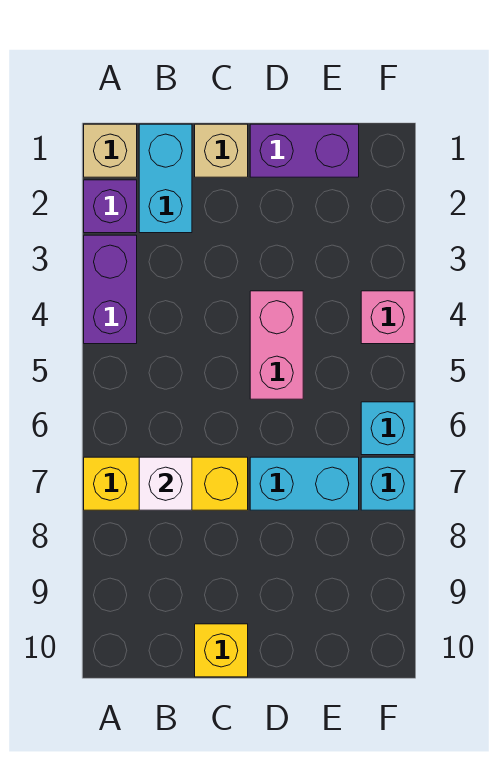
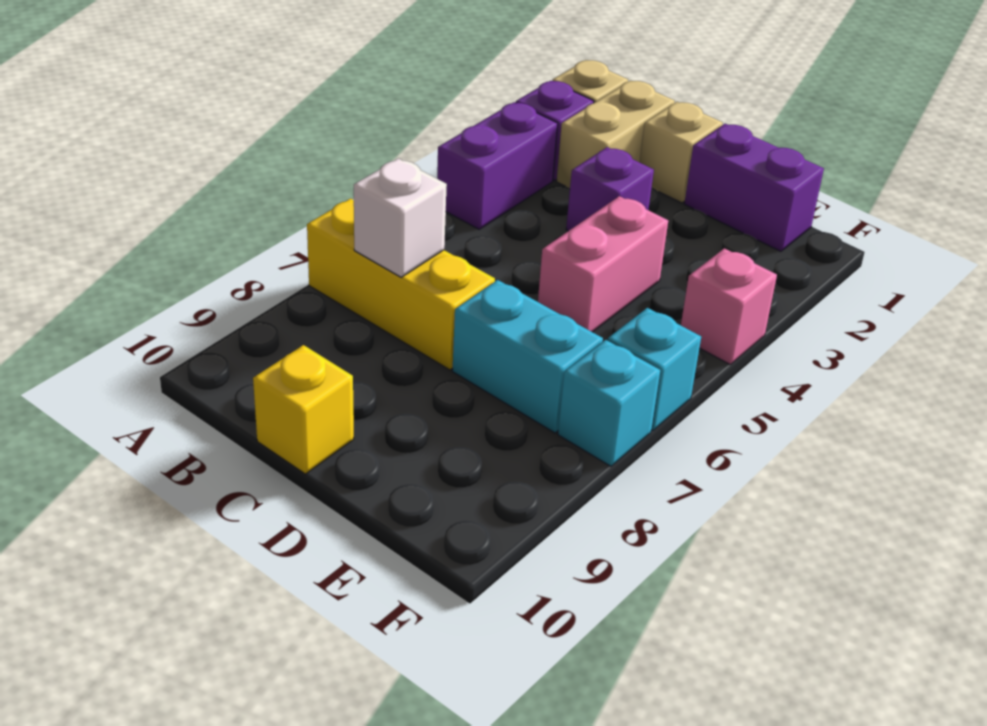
cyan 1x2 brick [139,124,192,233] -> tan 1x2 brick [557,81,675,188]
none -> purple 1x1 brick [566,147,654,231]

